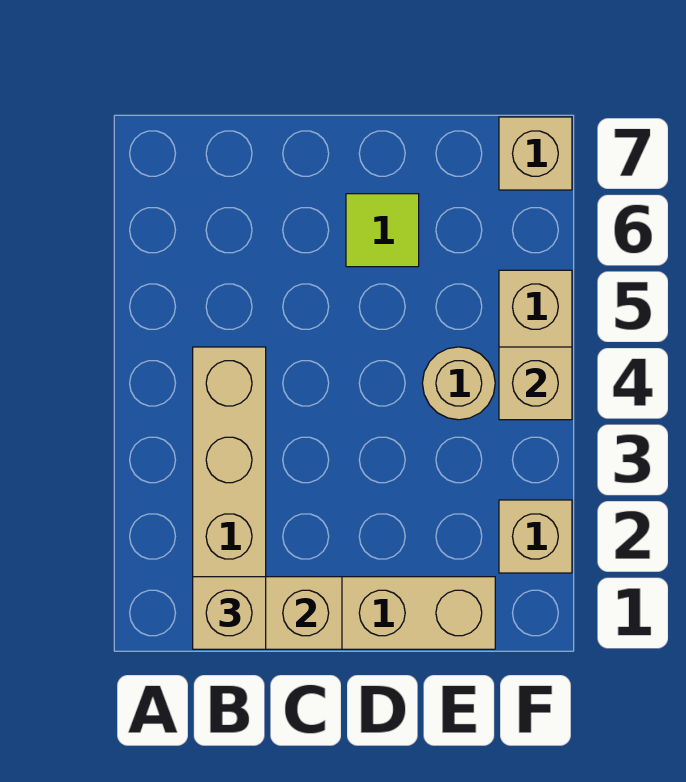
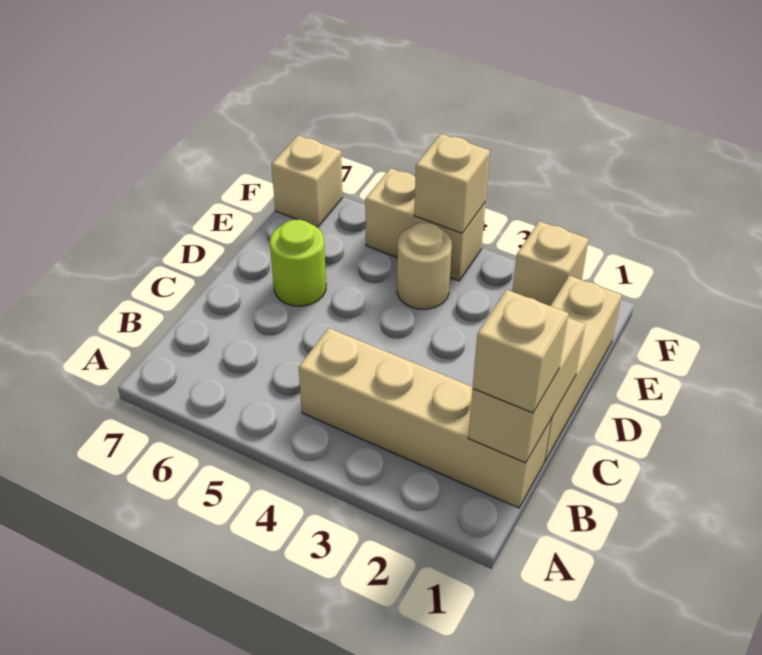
lime 1x1 tile [346,194,419,267] -> lime 1x1 round brick [270,220,326,306]

